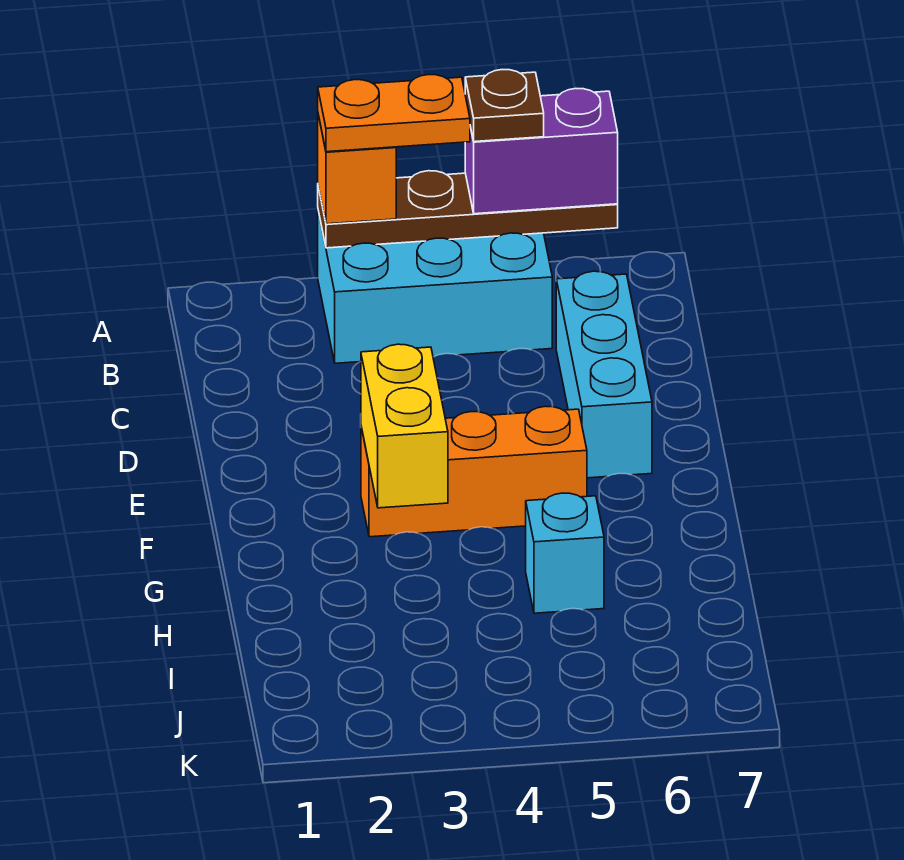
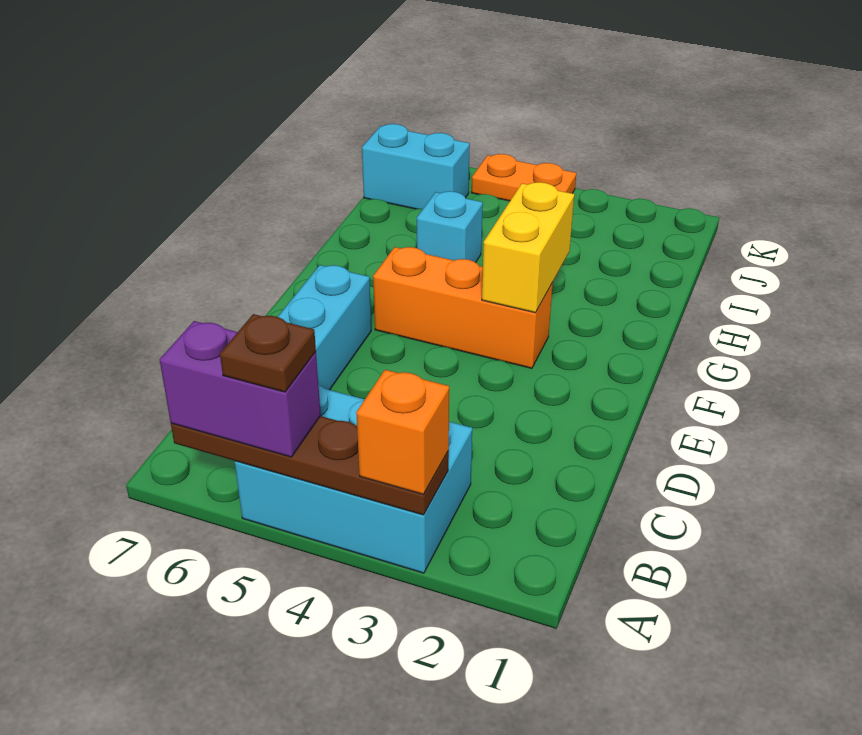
orange 1x2 plate [318,75,470,152] -> orange 1x2 plate moved to [471,154,576,201]
none -> cyan 1x2 brick [362,124,470,209]

